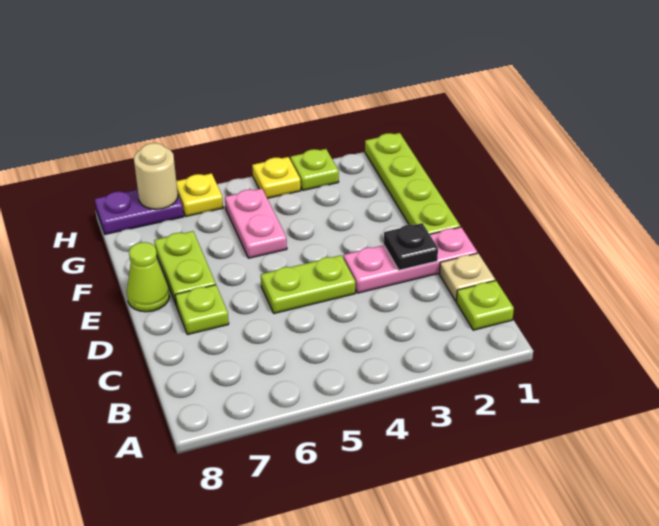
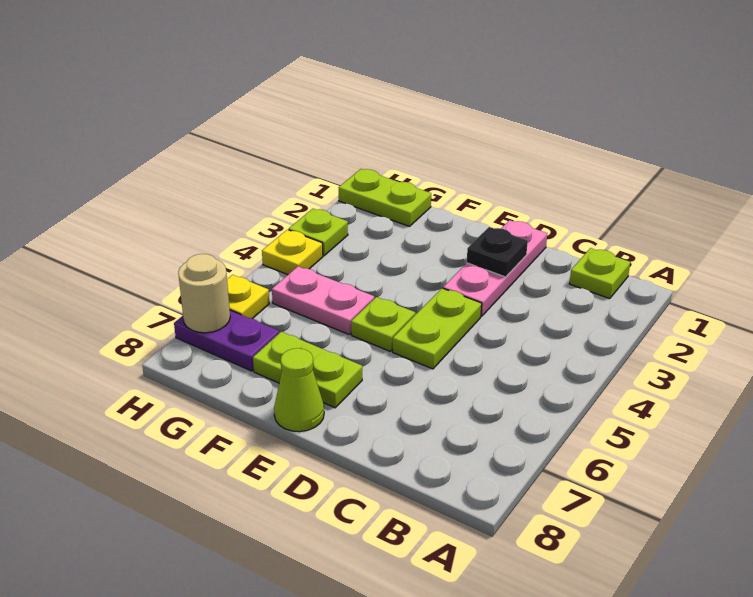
tan 1x1 plate [439,253,495,301] -> none
lime 1x1 plate [175,285,229,335] -> lime 1x1 plate moved to [351,297,415,352]
lime 1x4 plate [365,133,460,234] -> lime 1x2 plate [339,169,431,226]
purple 1x2 plate [95,189,184,234] -> purple 1x2 plate turned to [174,310,279,371]

